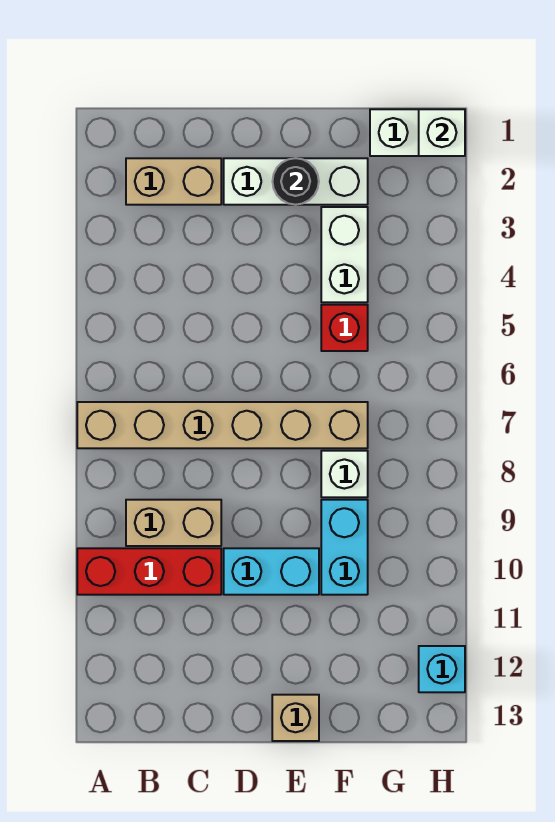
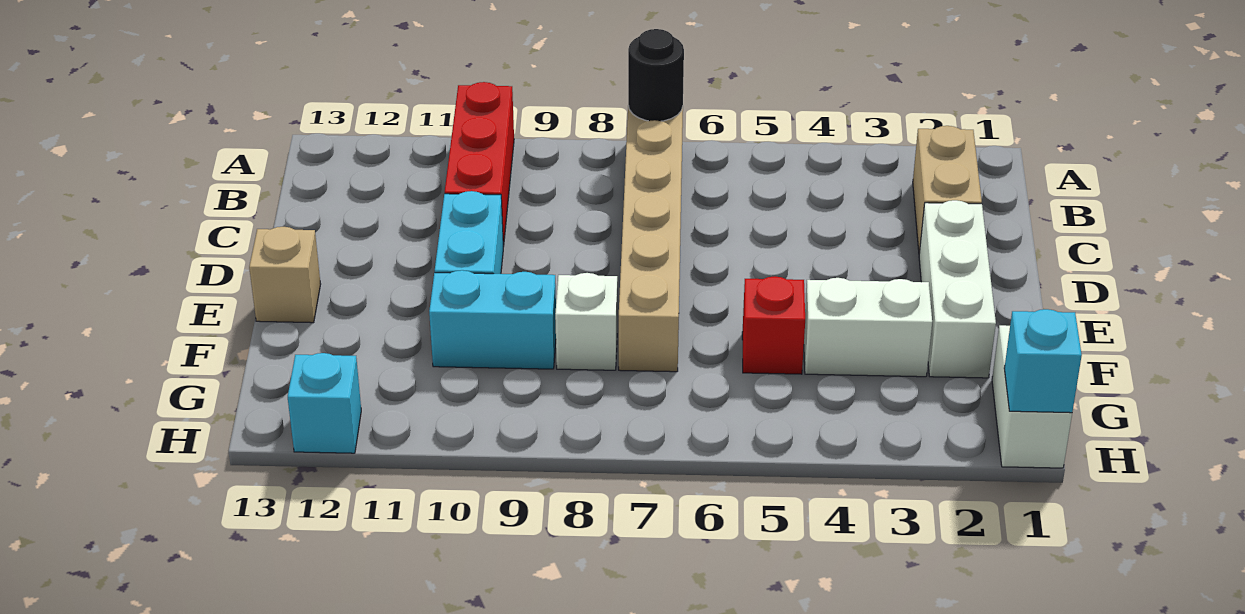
tan 1x2 brick [126,500,221,546] -> none
black 1x1 round brick [272,158,319,205] -> black 1x1 round brick moved to [628,29,684,121]
white 1x1 brick [419,109,465,156] -> cyan 1x1 brick [1004,309,1082,413]

